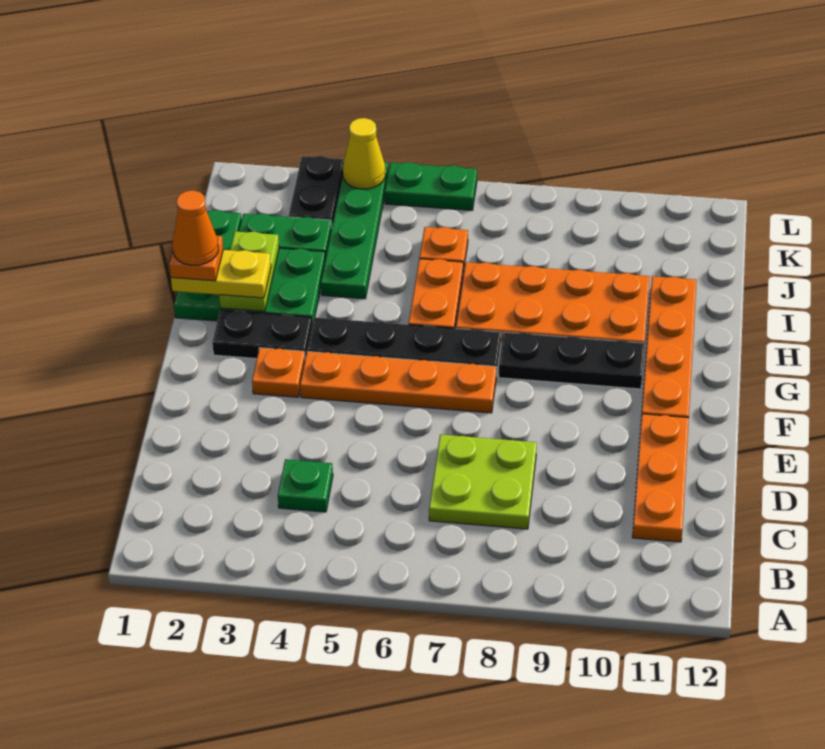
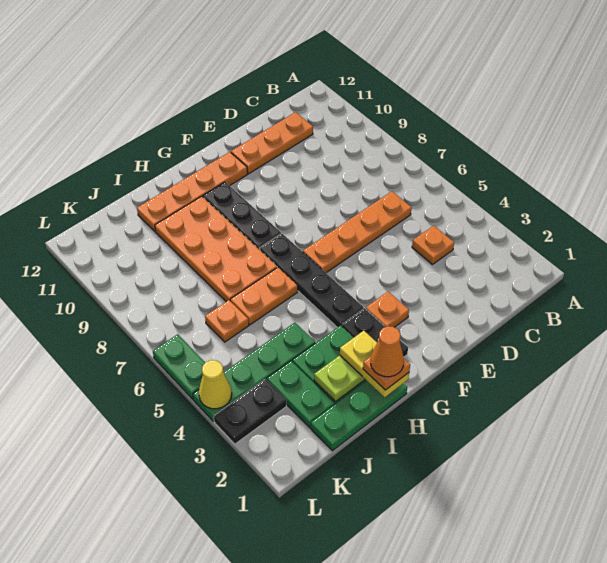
green 1x1 plate [278,459,333,512] -> orange 1x1 plate [412,226,454,264]
lime 2x2 plate [429,434,537,529] -> none
orange 1x4 plate [300,351,496,413] -> orange 1x4 plate turned to [303,191,411,273]

